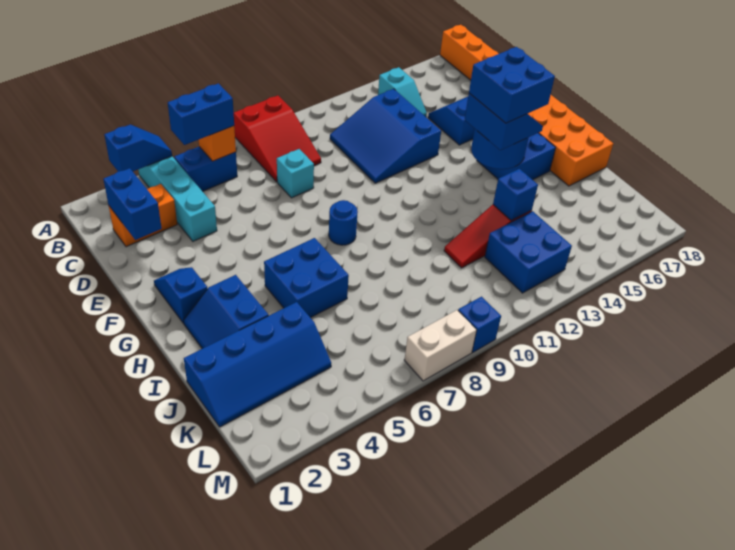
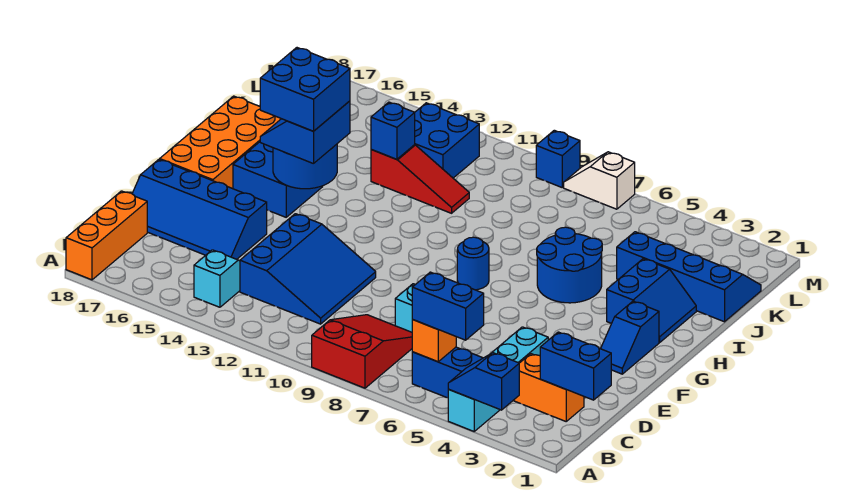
blue 1x2 brick [103,168,162,240] -> blue 1x2 brick turned to [540,332,611,400]
blue 2x2 brick [264,238,349,318] -> blue 2x2 round brick [537,227,602,303]
white 1x2 brick [404,310,477,381] -> white 1x2 slope [564,152,635,209]

